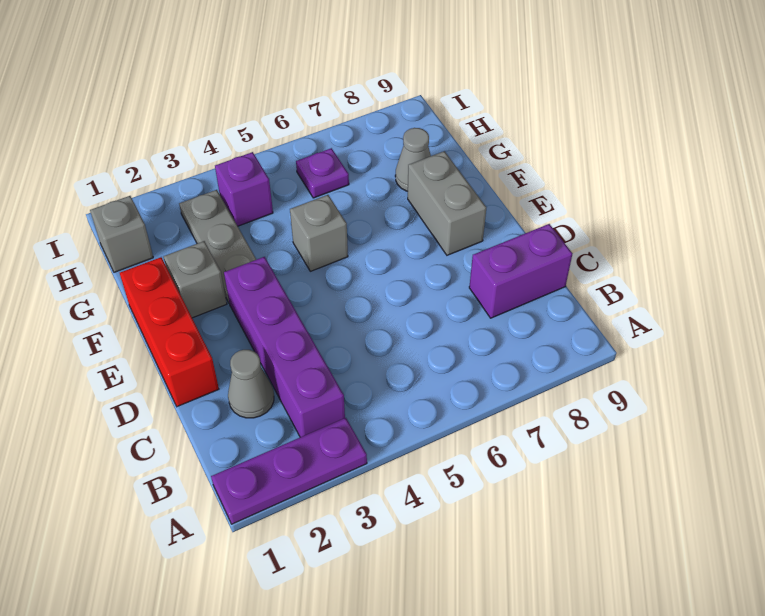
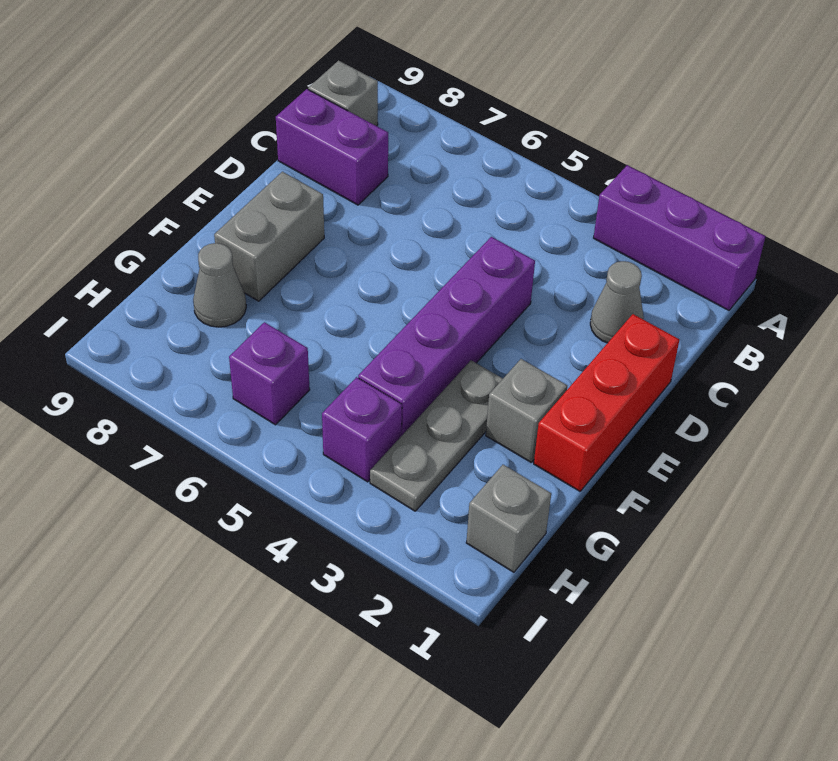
purple 1x3 plate [211,418,367,524] -> purple 1x3 brick [594,165,765,310]
purple 1x4 brick [224,257,345,437] -> purple 1x4 brick moved to [358,237,535,436]
grey 1x1 brick [290,195,348,271] -> grey 1x1 brick moved to [308,61,378,126]
purple 1x1 plate [296,148,349,198] -> purple 1x1 brick [229,322,310,425]

